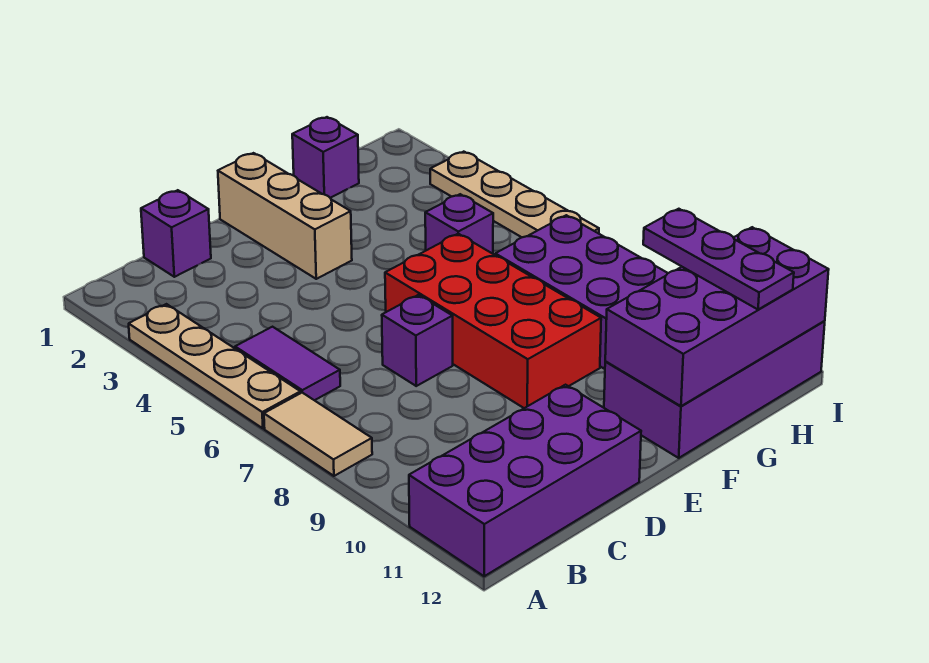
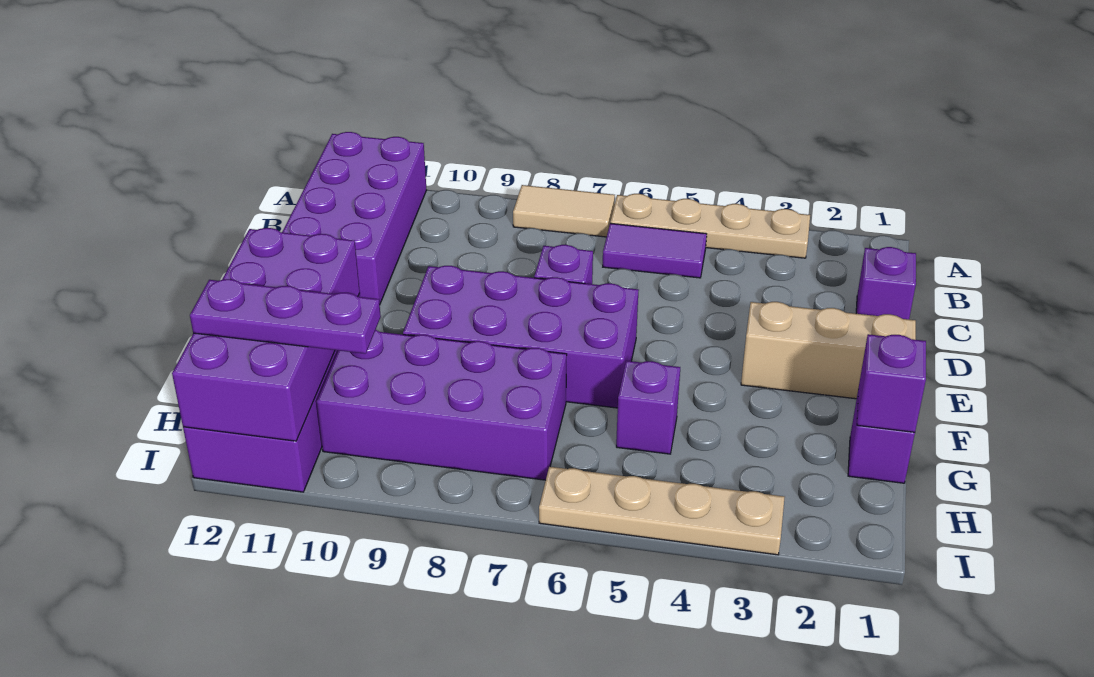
red 2x4 brick [385,234,601,408] -> purple 2x4 brick [403,266,639,408]
none -> purple 1x1 brick [857,334,926,432]

